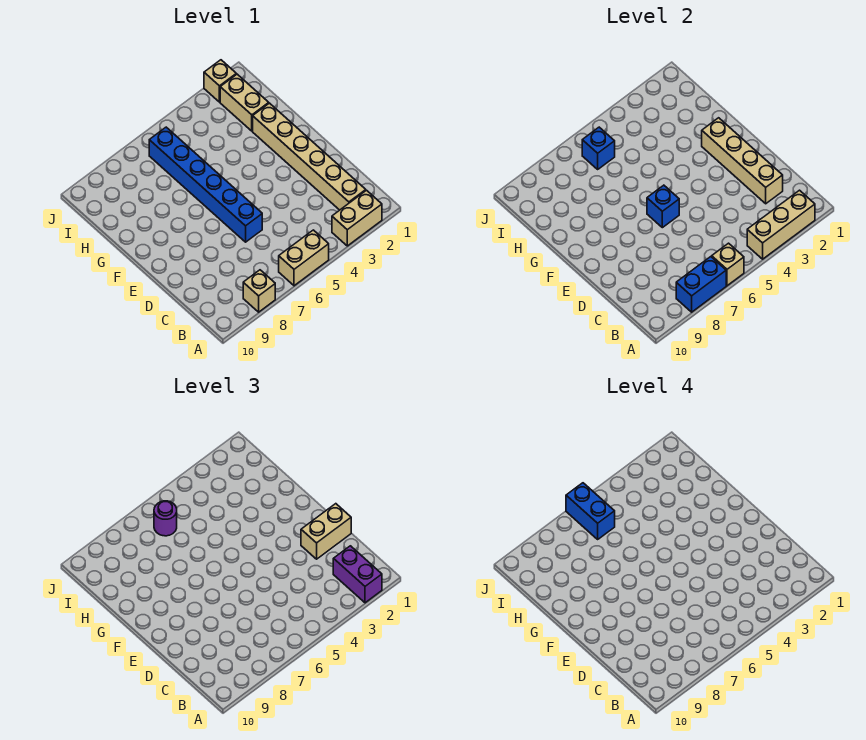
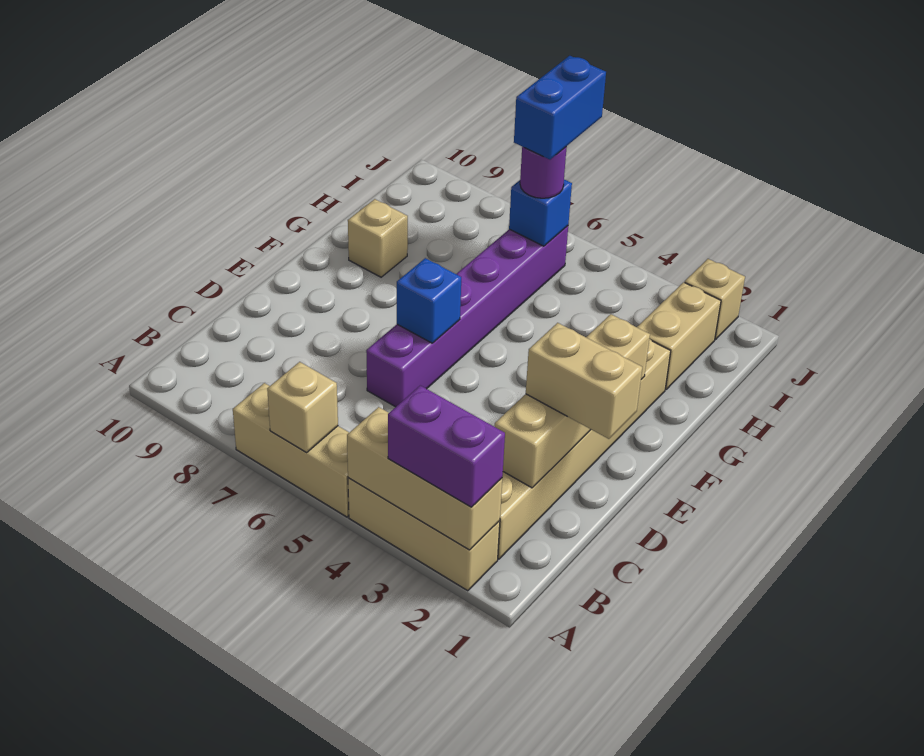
tan 1x2 brick [332,190,382,246] -> tan 1x3 brick [348,478,500,591]
purple 1x2 brick [333,546,382,603] -> purple 1x2 brick turned to [388,385,505,507]
tan 1x2 brick [279,230,329,286] -> tan 1x3 brick [233,383,349,517]
blue 1x2 brick [676,257,726,312] -> none
tan 1x1 brick [243,270,275,312] -> tan 1x1 brick moved to [348,199,408,277]
blue 1x6 brick [149,127,262,242] -> purple 1x6 brick [366,226,568,407]

